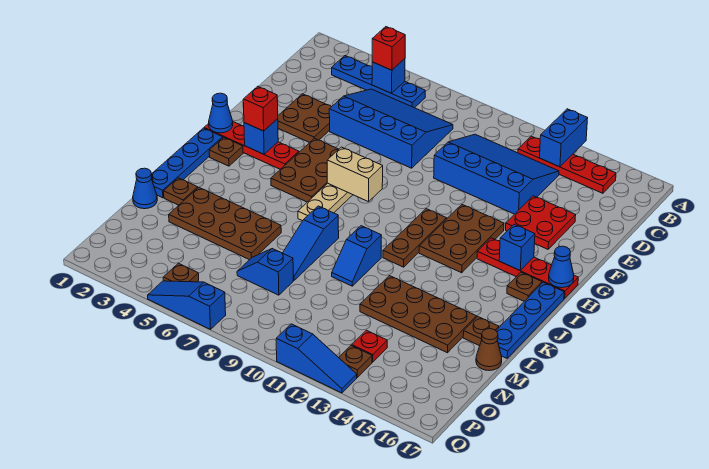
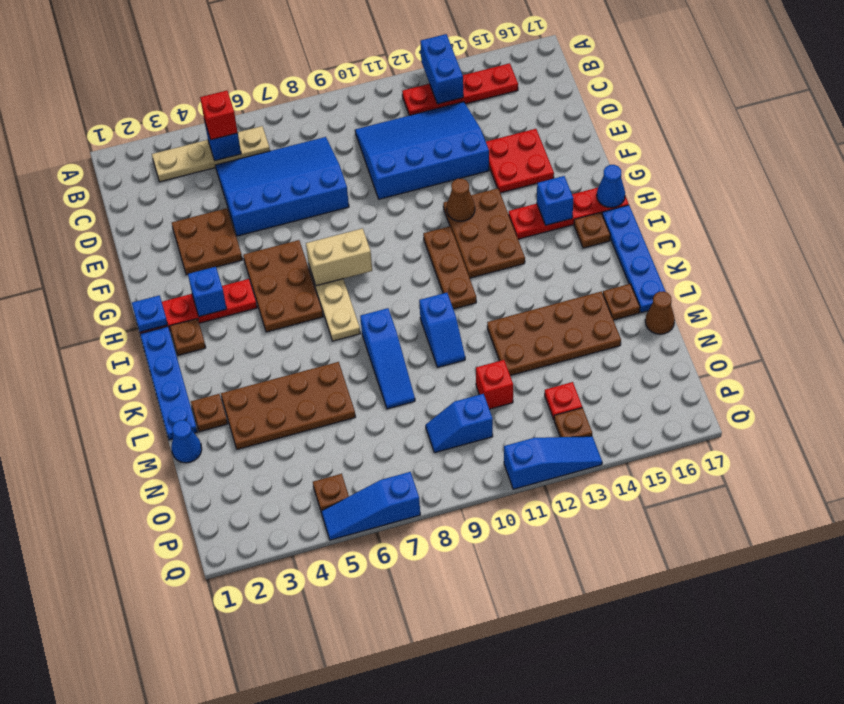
blue 1x4 plate [332,56,425,108] -> tan 1x4 plate [152,126,270,182]
none -> brown 1x1 cone [447,179,475,221]
blue 1x1 cone [209,93,233,133] -> blue 1x1 plate [132,295,168,332]
red 1x1 brick [243,86,278,131] -> red 1x1 brick moved to [476,360,513,409]
blue 1x2 slope [237,249,293,295] -> blue 1x2 slope moved to [426,394,493,453]

